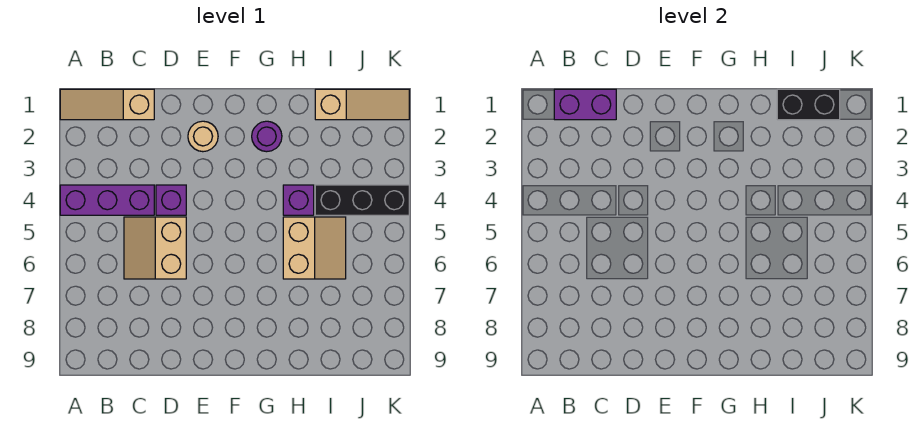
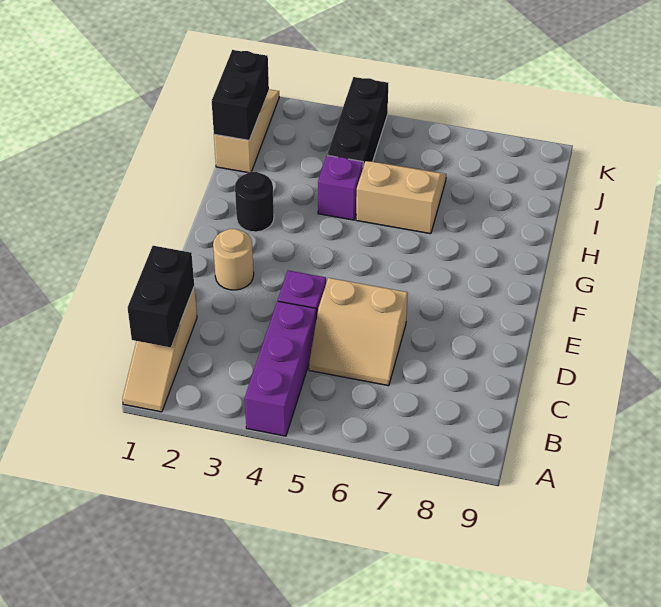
purple 1x2 brick [554,89,616,120] -> black 1x2 brick [128,246,194,347]
purple 1x1 round brick [252,121,282,152] -> black 1x1 round brick [235,172,274,232]

